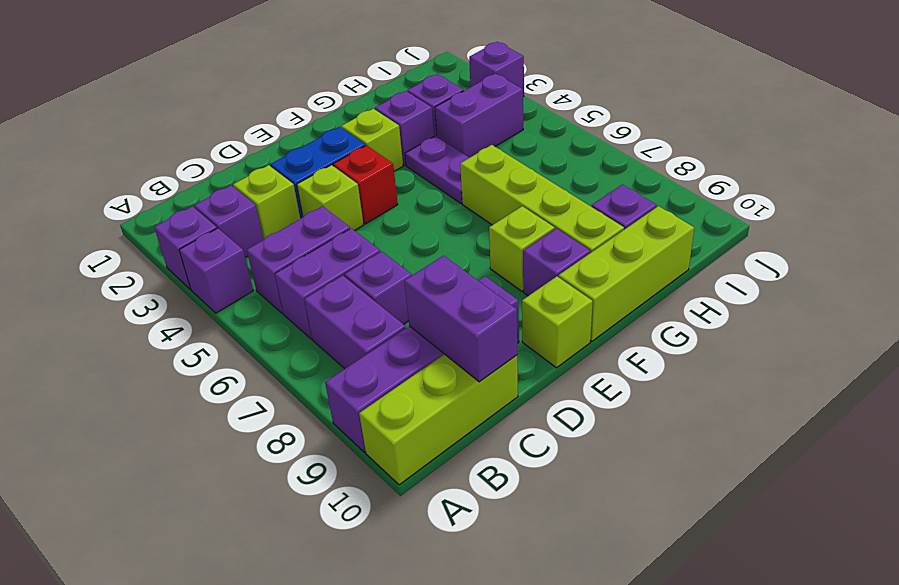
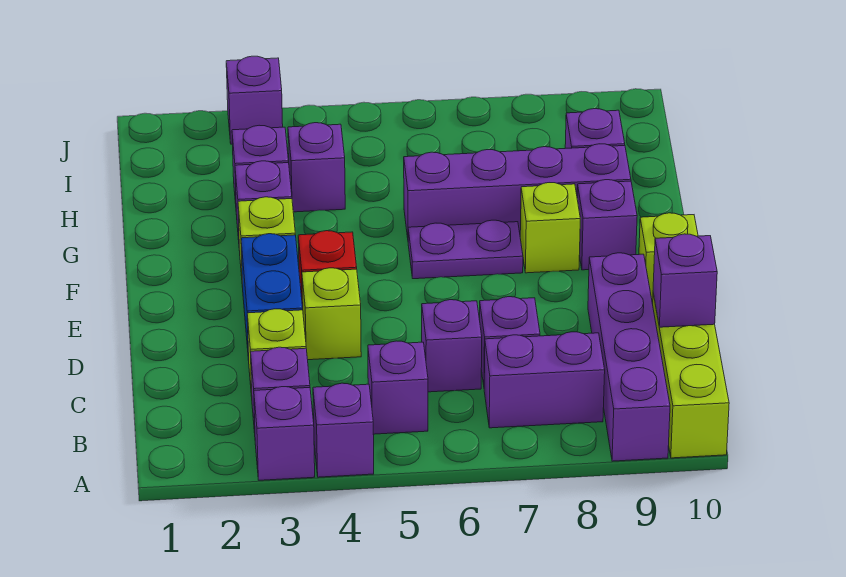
purple 1x2 brick [247,206,350,314] -> purple 1x1 brick [368,341,428,434]
purple 1x2 brick [275,228,380,339] -> purple 1x1 brick [422,300,482,392]
purple 1x2 brick [404,256,517,382] -> purple 1x1 brick [653,234,717,327]
lime 1x3 brick [559,206,694,341] -> none
purple 1x2 plate [405,136,469,204] -> purple 1x2 plate moved to [408,220,523,279]
lime 1x4 brick [460,145,624,253] -> purple 1x4 brick [404,144,631,238]
purple 1x2 brick [435,73,523,158] -> purple 1x1 brick [288,123,345,212]

